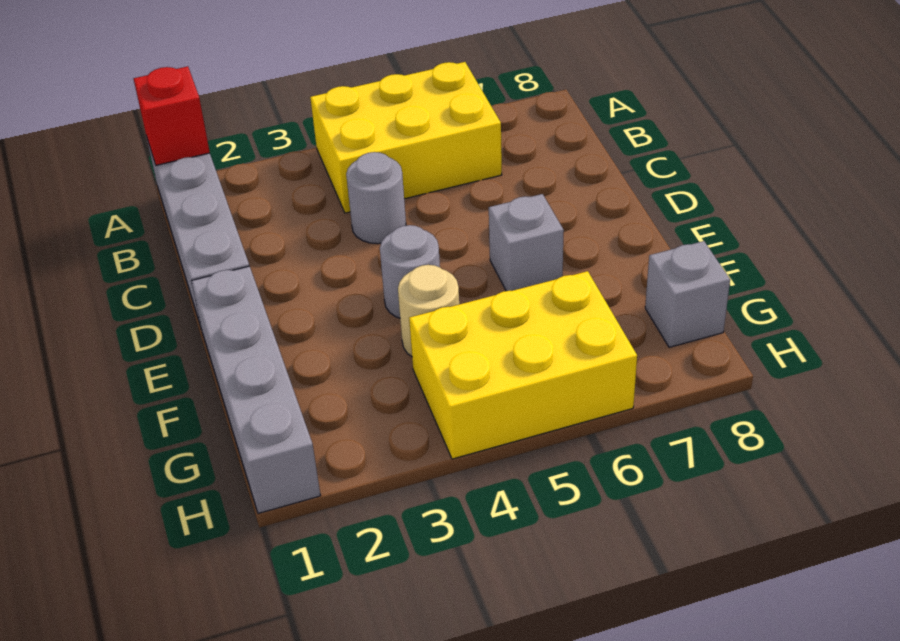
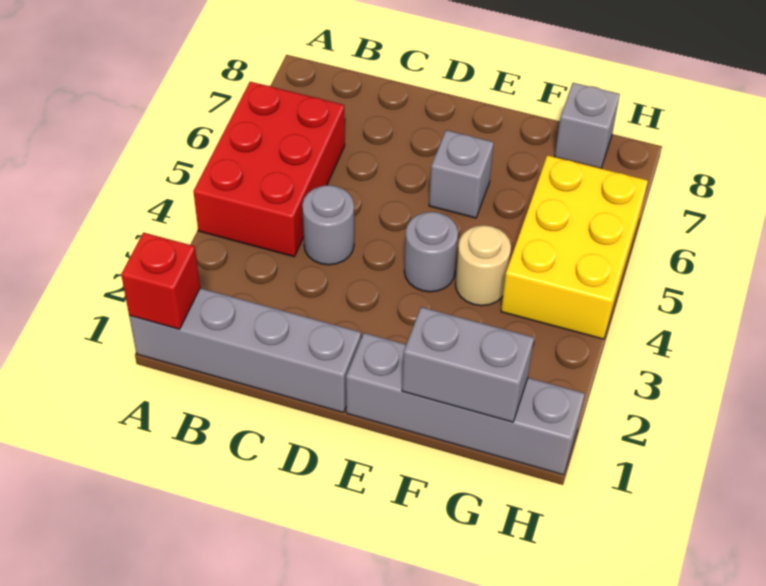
yellow 2x3 brick [310,62,502,213] -> red 2x3 brick [193,82,345,257]
none -> grey 1x2 brick [402,307,534,422]

